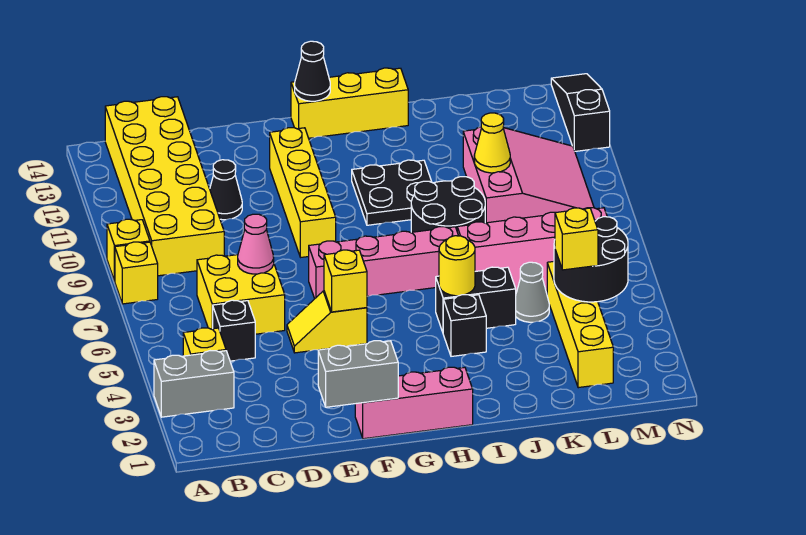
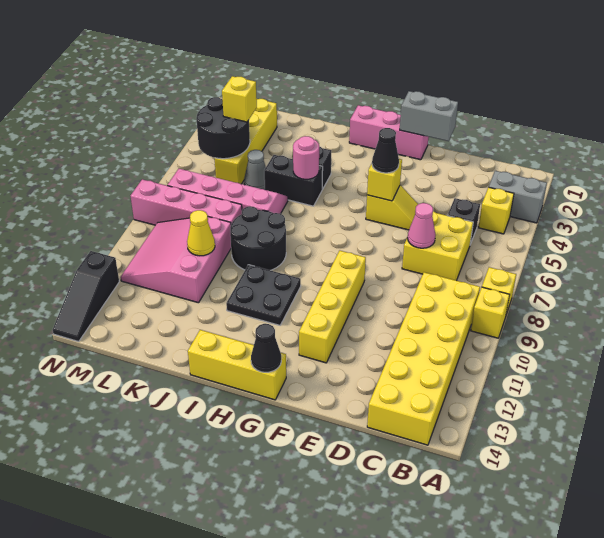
black 1x1 cone [210,160,242,220] -> black 1x1 cone moved to [372,128,399,173]
pink 1x4 brick [309,227,458,299] -> pink 1x4 brick moved to [131,179,242,225]
yellow 1x1 round brick [439,236,475,296] -> pink 1x1 round brick [293,136,319,179]

